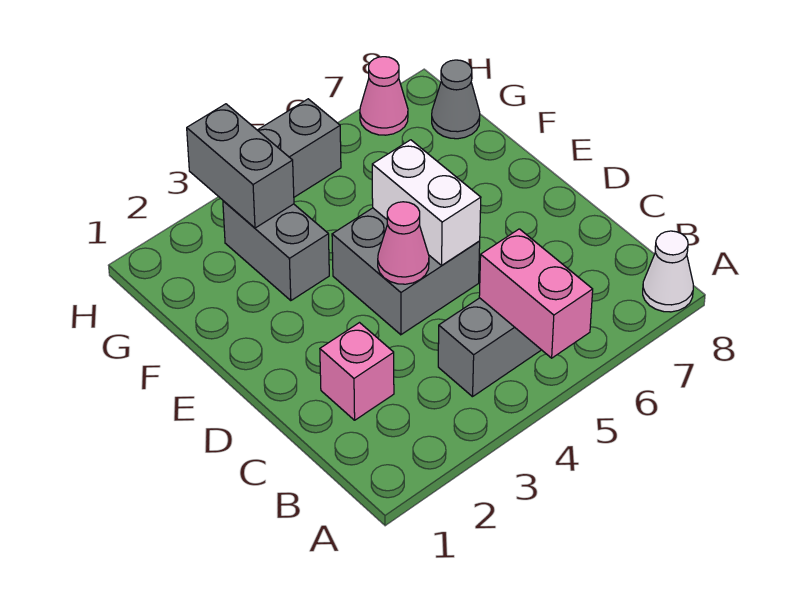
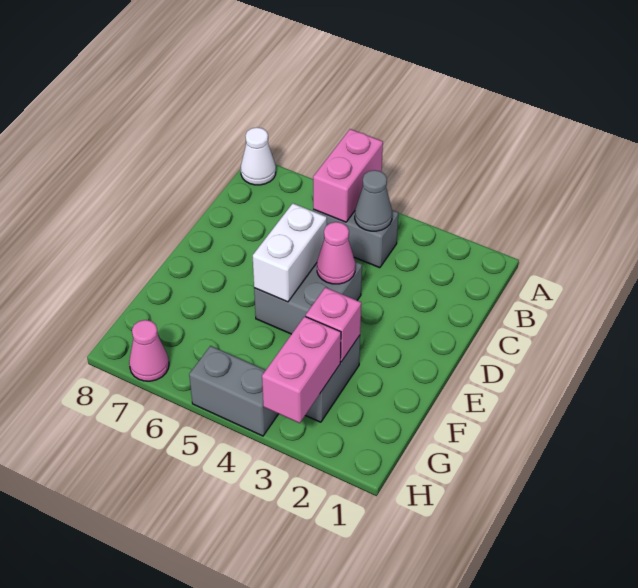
pink 1x1 brick [320,323,394,420] -> pink 1x1 brick moved to [306,287,361,362]
grey 1x2 brick [187,104,294,228] -> pink 1x2 brick [262,316,341,423]
grey 1x1 cone [432,60,480,139] -> grey 1x1 cone moved to [355,170,392,231]

